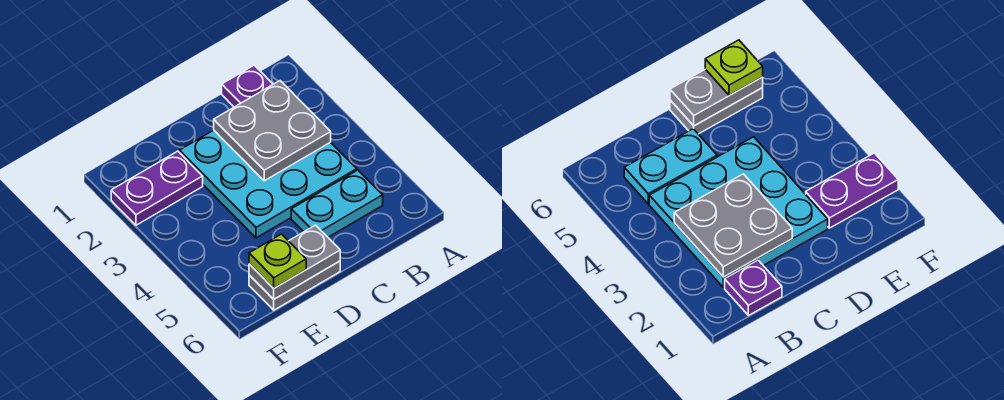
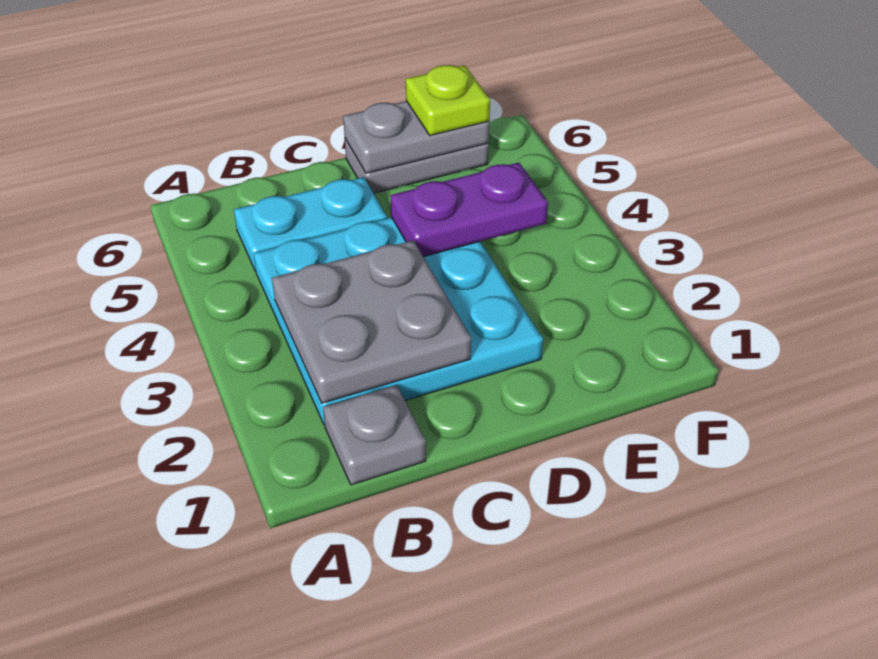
purple 1x1 plate [222,65,273,107] -> grey 1x1 plate [323,385,426,485]
purple 1x2 plate [111,151,203,225] -> purple 1x2 plate moved to [390,162,548,257]

